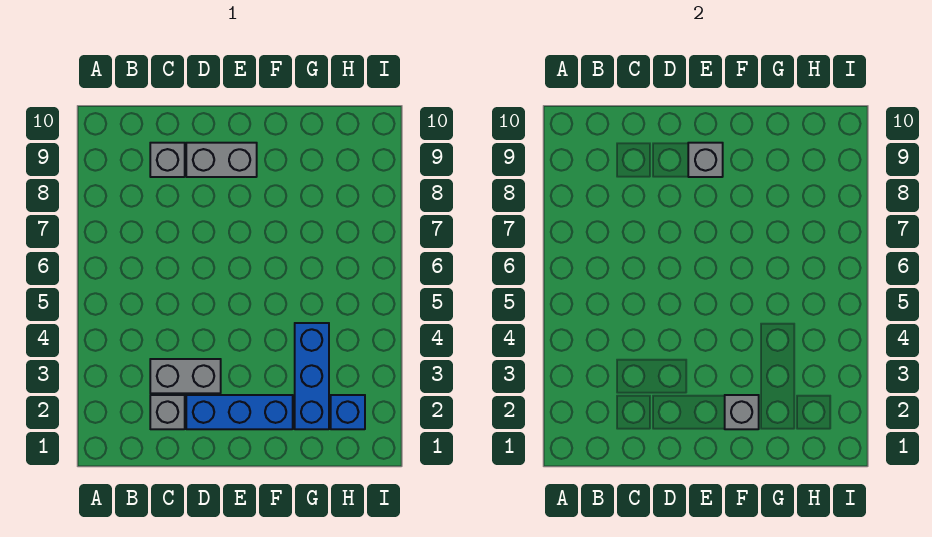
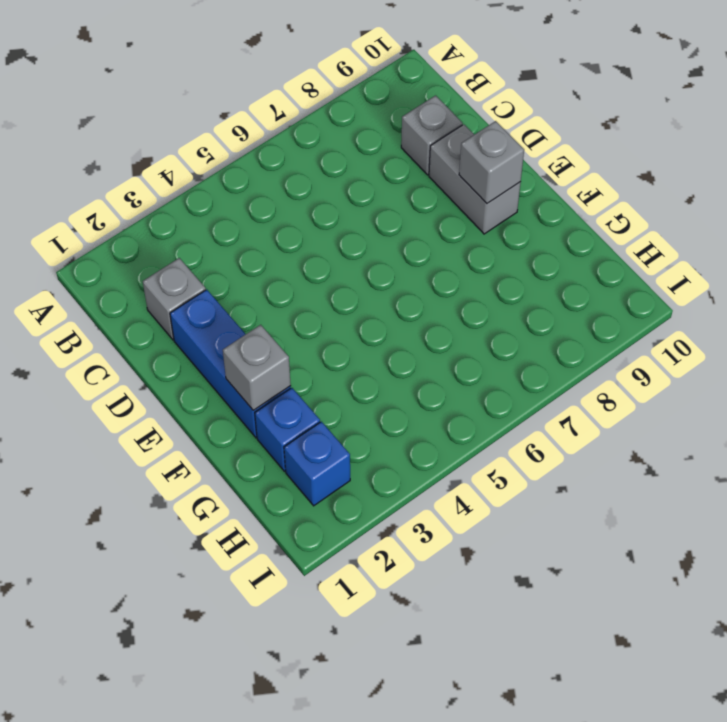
grey 1x2 brick [150,359,221,393] -> none
blue 1x3 brick [295,323,329,429] -> blue 1x1 brick [255,388,320,471]

